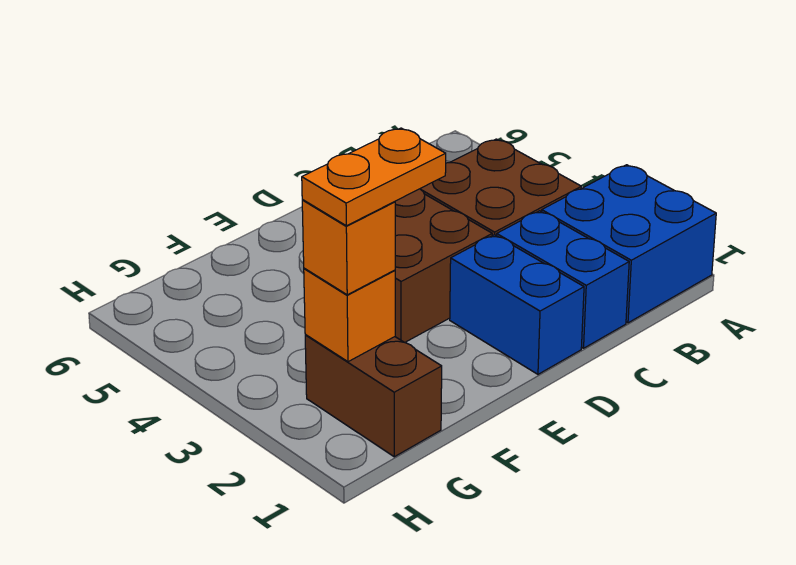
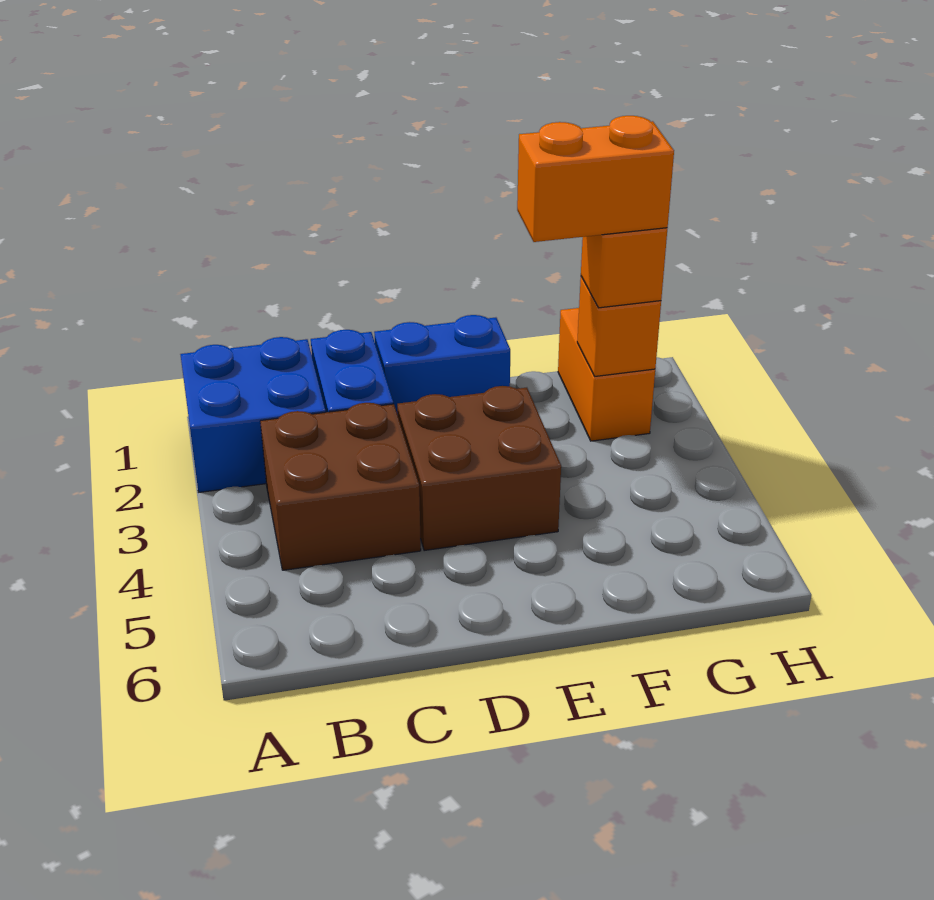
blue 1x2 brick [450,235,584,374] -> blue 1x2 brick turned to [374,315,510,415]
orange 1x2 plate [302,128,446,226] -> orange 1x2 brick [517,116,674,242]
brown 1x2 brick [305,335,442,457] -> orange 1x2 brick [558,308,655,441]

